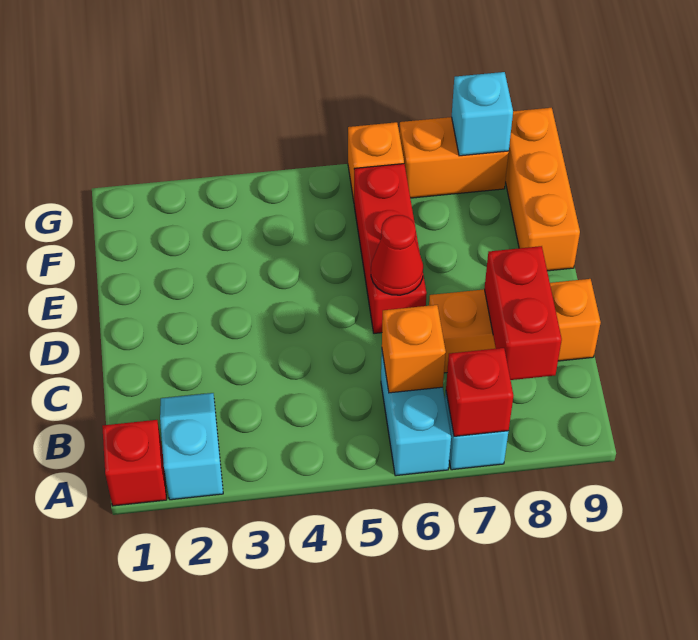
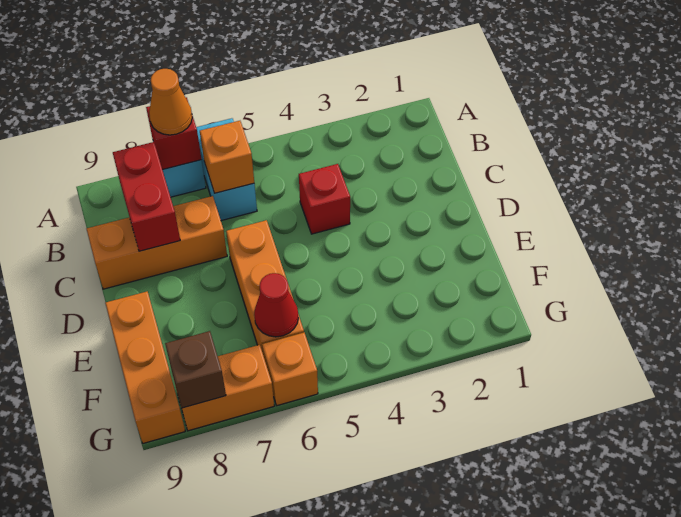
red 1x1 brick [102,420,167,506] -> red 1x1 brick moved to [299,164,350,234]
cyan 1x2 slope [160,393,223,500] -> none
none -> orange 1x1 cone [149,69,192,135]
red 1x3 brick [354,164,427,333] -> orange 1x3 brick [226,220,304,353]
red 1x1 cone [371,215,423,295] -> red 1x1 cone moved to [254,273,298,337]
cyan 1x1 brick [452,72,513,156] -> brown 1x1 brick [165,331,226,408]

